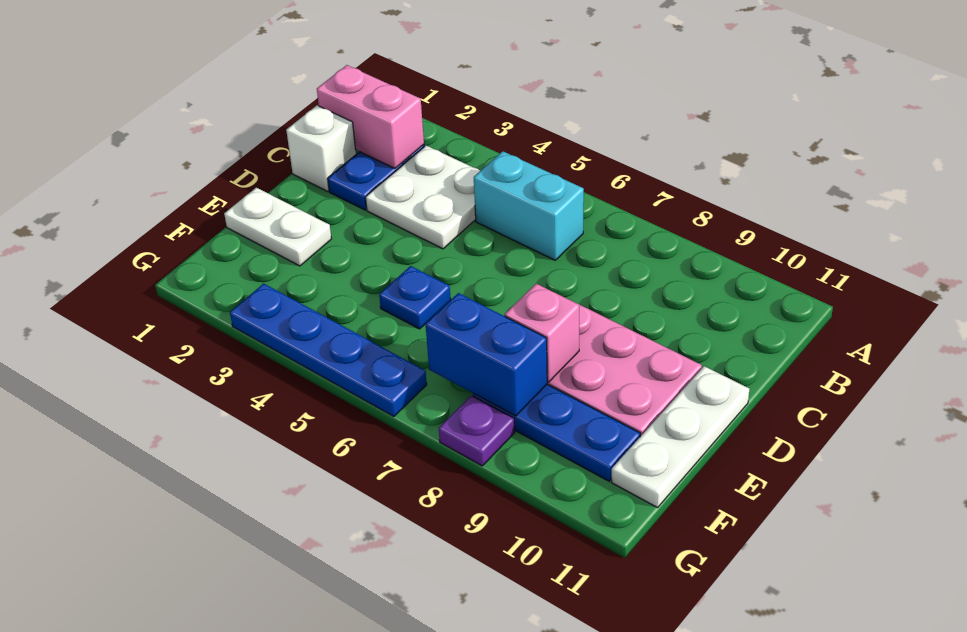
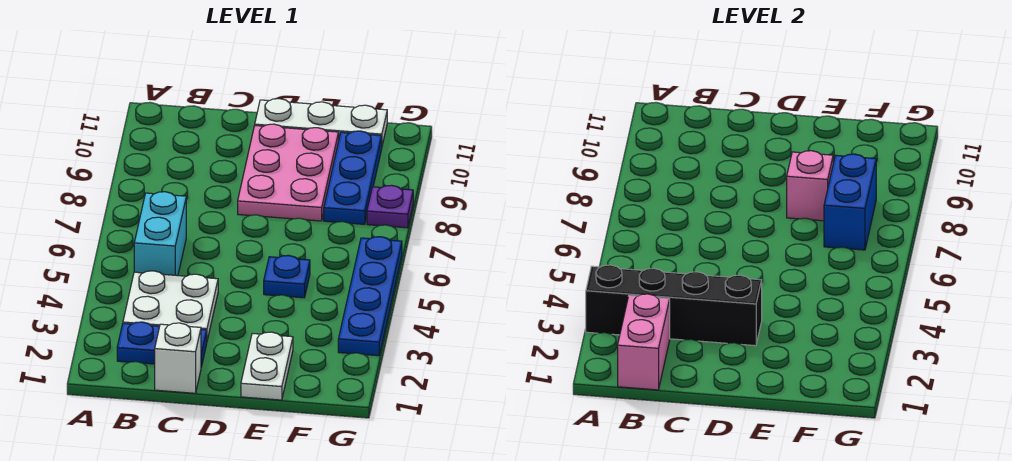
none -> black 1x4 brick [586,265,762,346]

